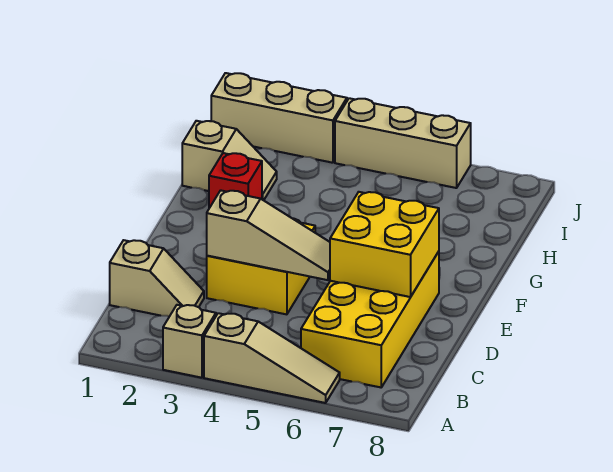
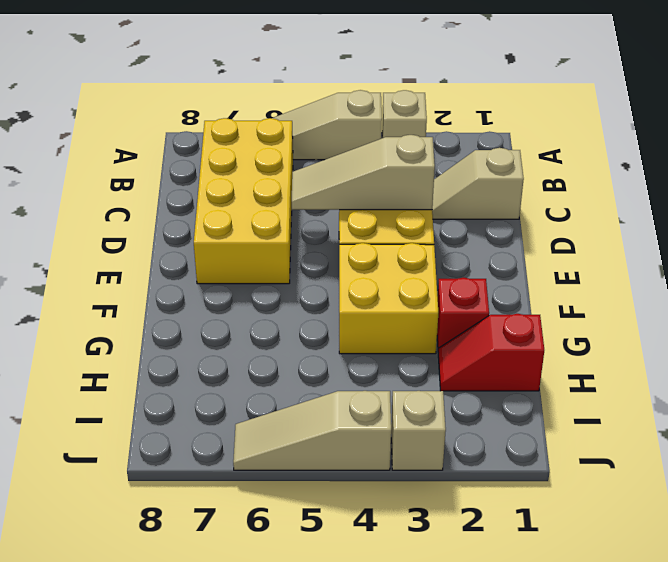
yellow 2x2 brick [330,192,439,297] -> yellow 2x2 brick moved to [339,243,438,354]
tan 1x2 slope [182,121,277,200] -> red 1x2 slope [438,314,544,391]
tan 1x3 brick [211,73,347,163] -> tan 1x1 brick [391,391,446,470]
tan 1x3 brick [335,98,471,188] -> tan 1x3 slope [233,391,391,470]

